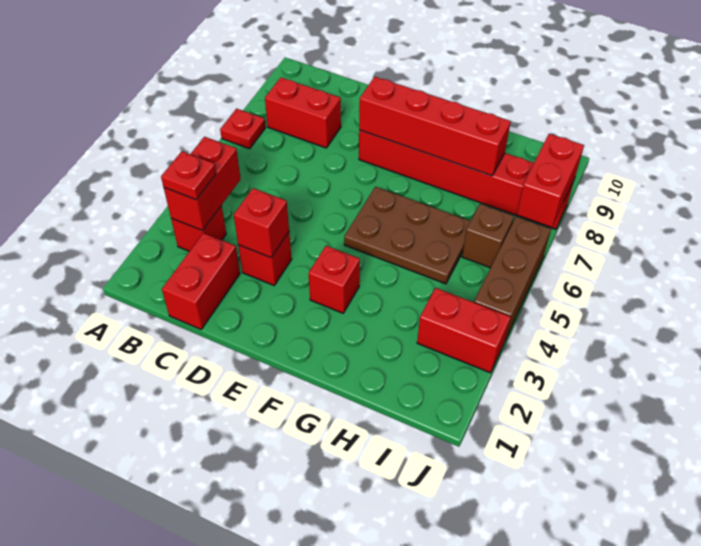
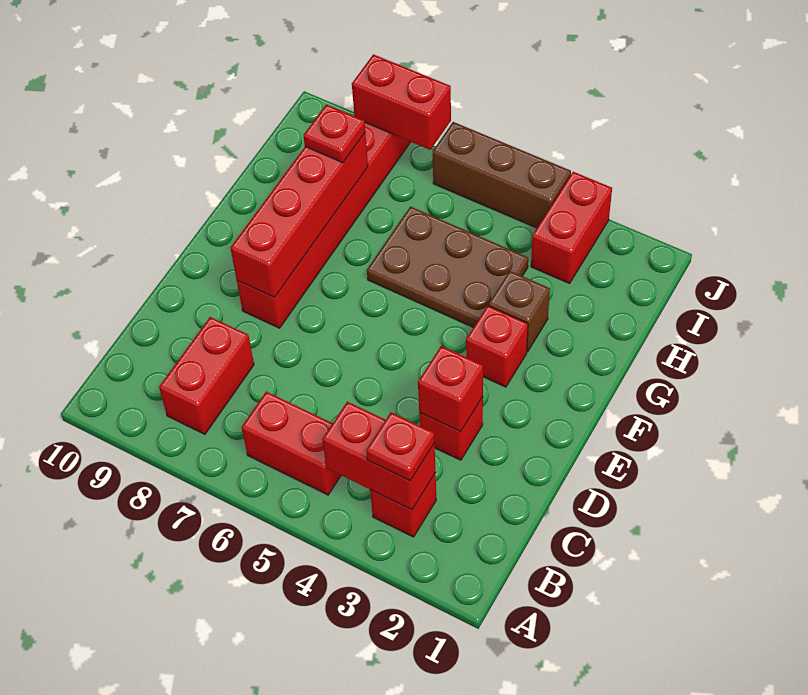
red 1x1 plate [220,109,266,149] -> red 1x1 plate moved to [303,104,365,163]
red 1x2 brick [162,233,240,329] -> red 1x2 brick moved to [241,392,341,495]
brown 2x3 plate [344,187,470,284] -> brown 2x3 plate turned to [367,207,528,327]
brown 1x1 brick [462,204,514,268] -> brown 1x1 brick moved to [488,271,550,352]

